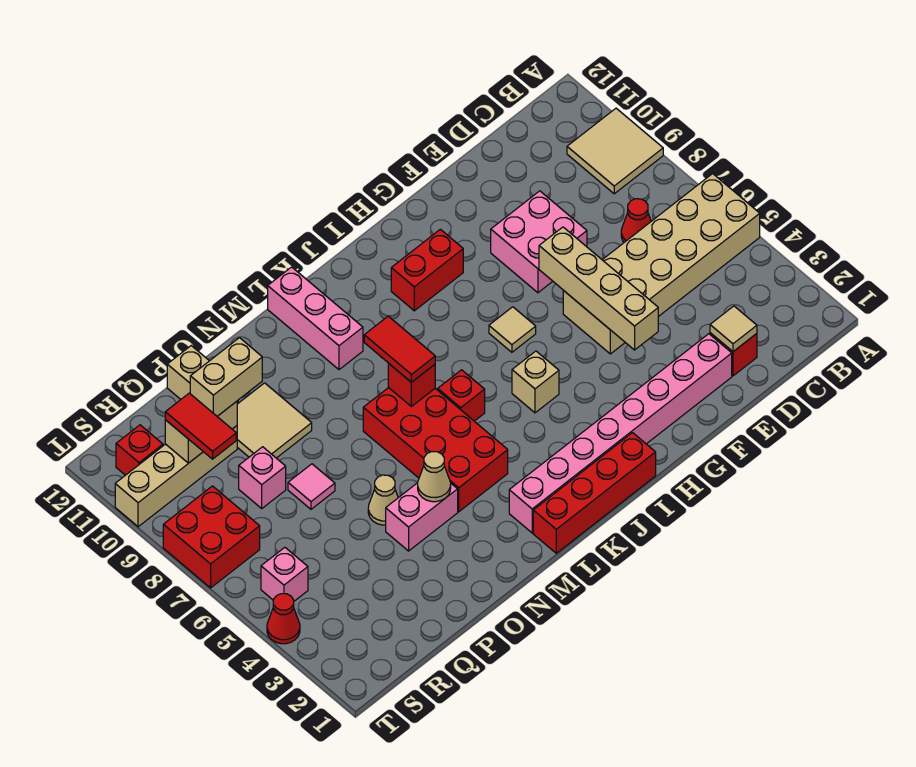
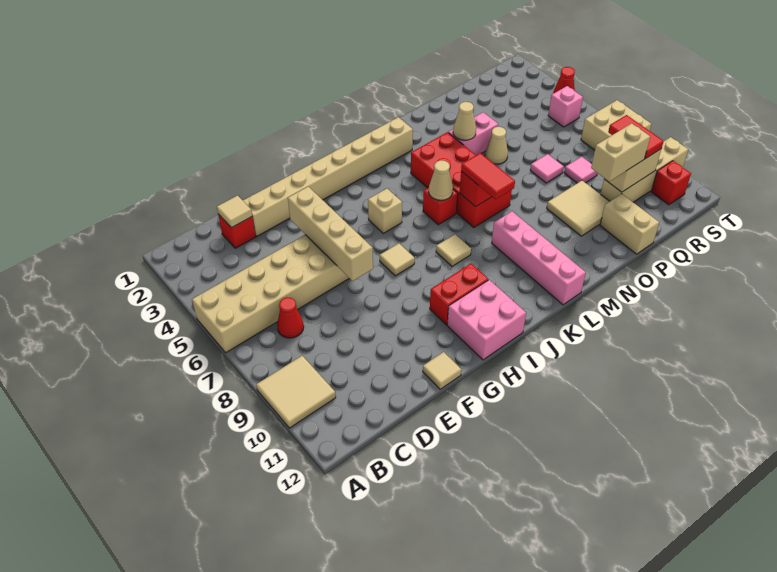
pink 1x8 brick [509,334,732,533] -> tan 1x8 brick [243,117,413,236]
pink 2x2 brick [491,191,587,293] -> pink 2x2 brick moved to [447,280,526,360]
none -> tan 1x1 tile [423,352,461,389]
red 1x4 brick [533,433,656,553] -> none
none -> tan 1x1 tile [436,234,471,266]
none -> tan 1x1 cone [429,160,453,200]
pink 1x3 brick [268,267,363,370] -> pink 1x4 brick [492,211,586,305]
pink 1x1 brick [239,447,286,508] -> pink 1x1 tile [564,157,597,183]
red 2x2 brick [163,486,260,588] -> tan 2x2 brick [581,100,651,150]

